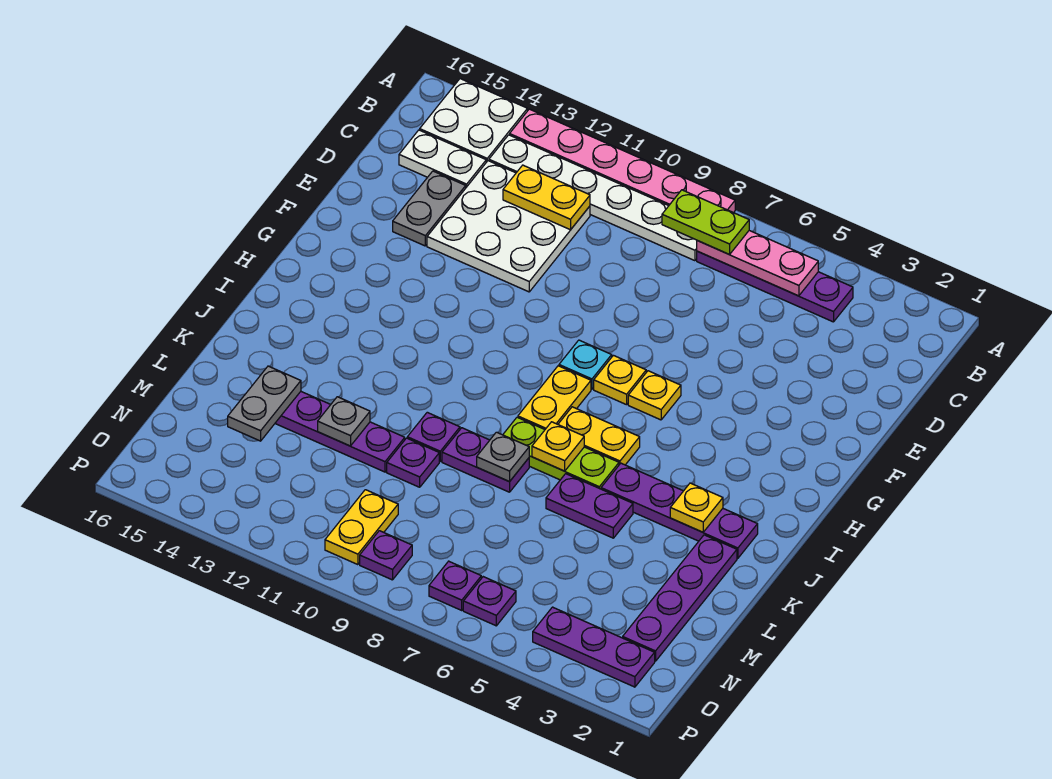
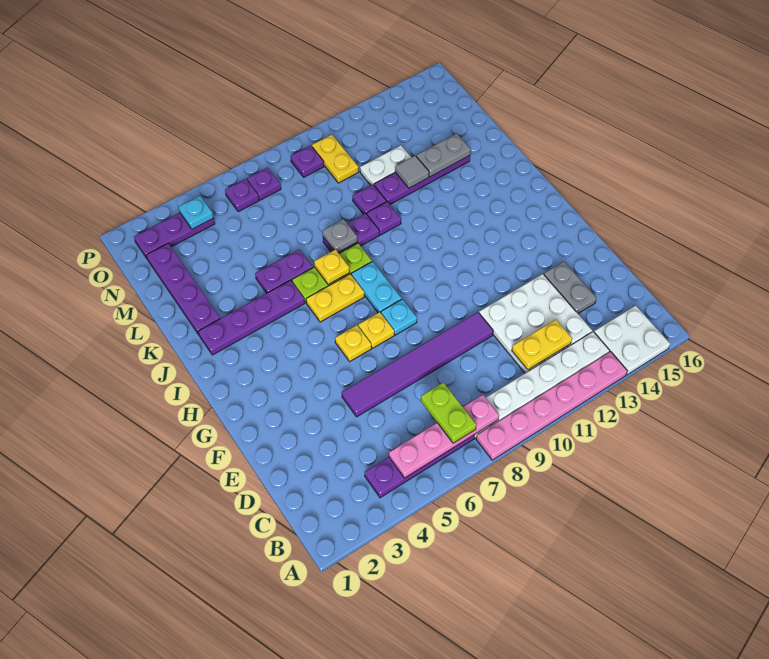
pink 1x3 plate [697,231,818,296] -> pink 1x4 plate [389,395,499,478]
lime 1x2 plate [662,190,749,254] -> lime 1x2 plate turned to [421,382,476,443]
white 1x2 plate [399,130,486,187] -> white 1x2 plate moved to [360,145,411,185]
none -> purple 1x6 tile [342,312,493,417]
yellow 1x2 plate [518,366,591,429] -> cyan 1x2 plate [351,262,402,313]
yellow 1x1 plate [670,483,723,532] -> none
grey 1x1 plate [318,397,370,446] -> grey 1x1 tile [395,156,429,188]
grey 1x2 plate [228,366,301,441] -> grey 1x2 plate turned to [416,133,471,177]
none -> cyan 1x1 plate [179,196,213,229]

